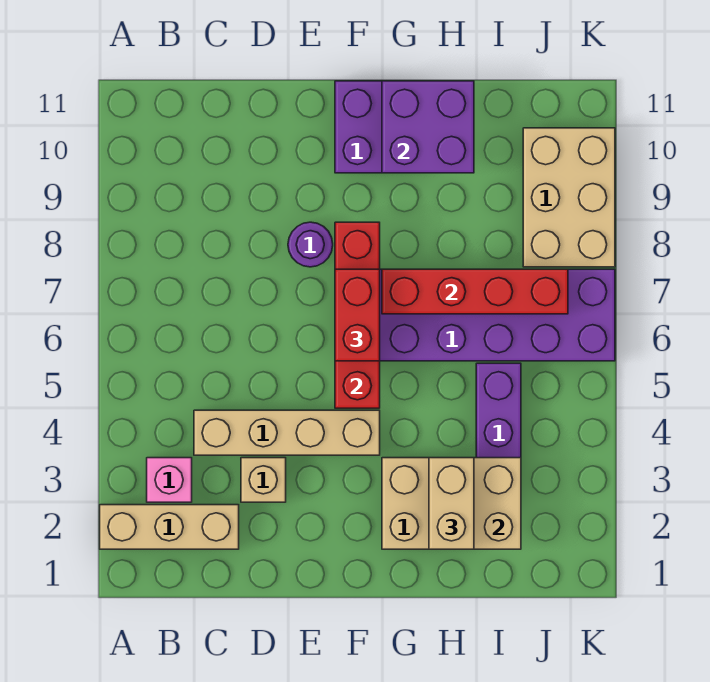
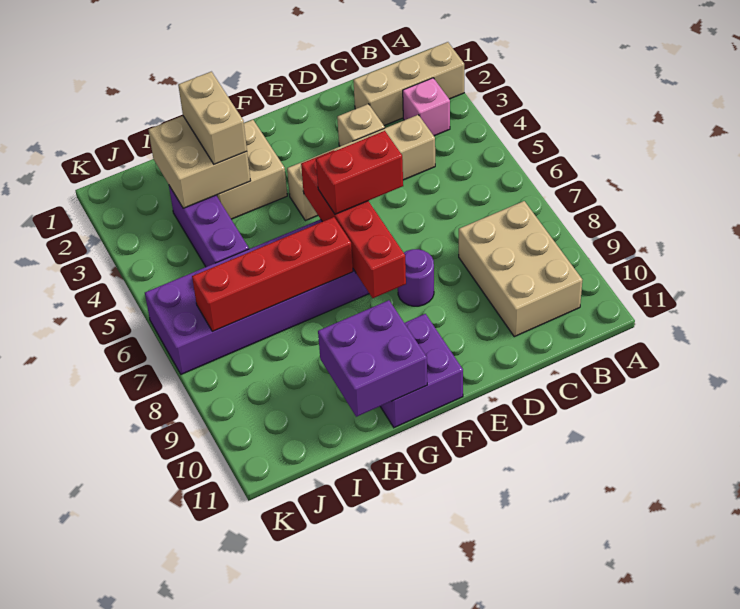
red 1x2 brick [335,269,380,361] -> red 1x2 brick turned to [316,131,403,214]
tan 2x3 brick [523,128,615,267] -> tan 2x3 brick moved to [459,201,582,337]

